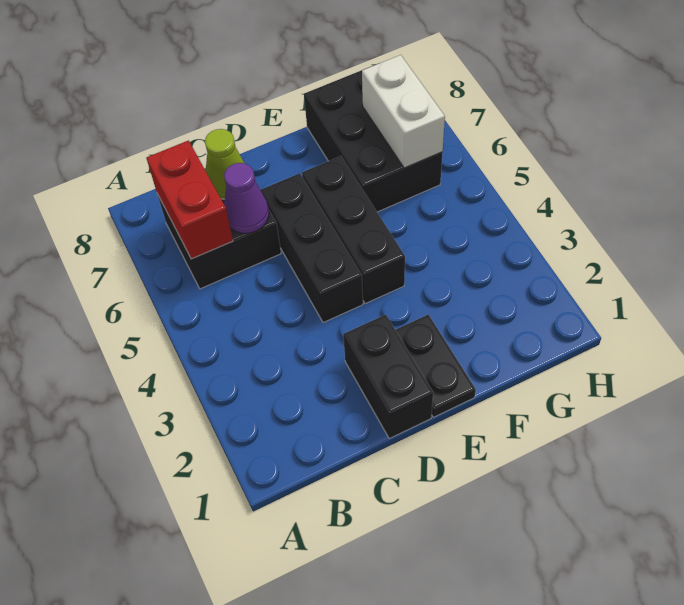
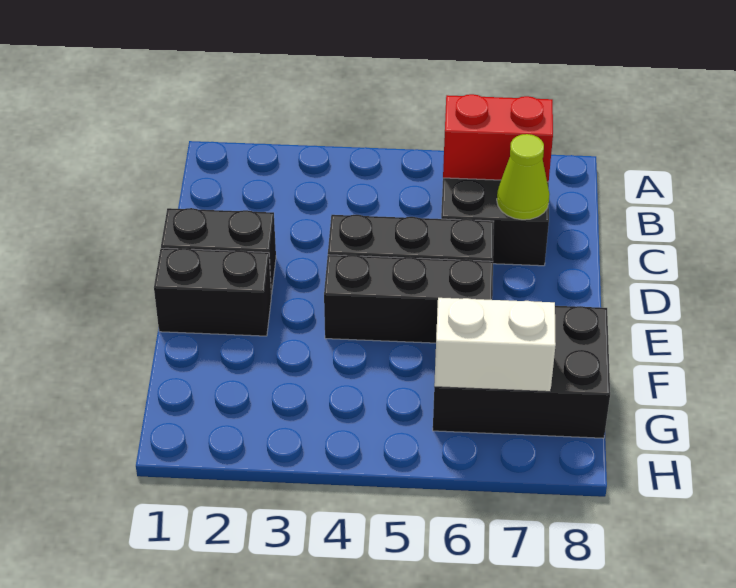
purple 1x1 cone [224,163,269,233] -> none
black 1x2 plate [396,315,476,417] -> black 1x2 brick [154,248,271,336]

